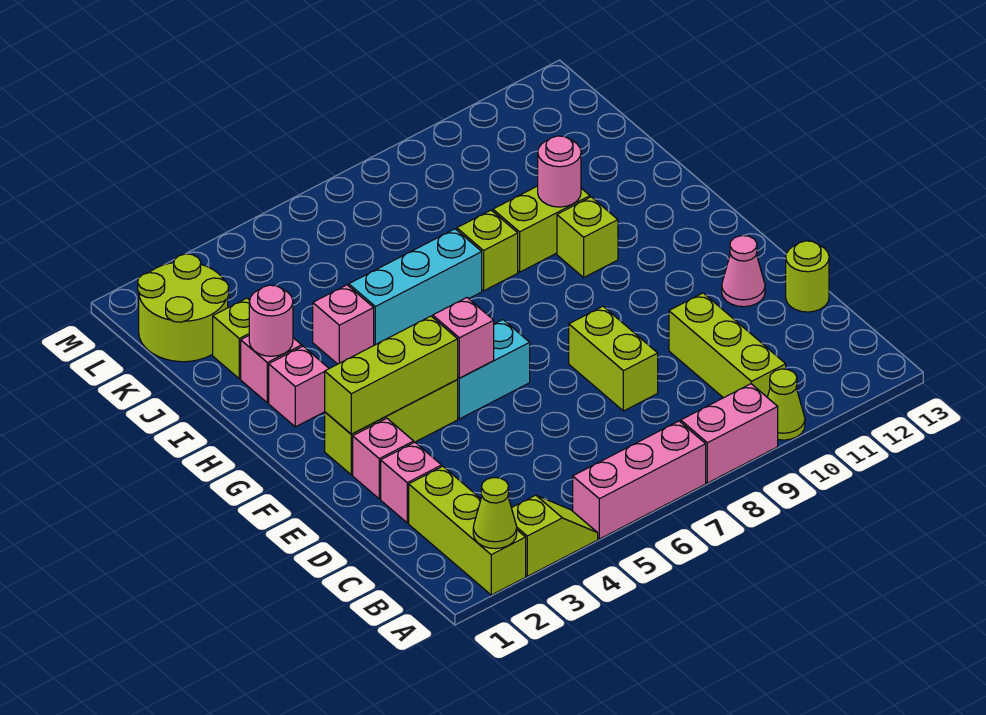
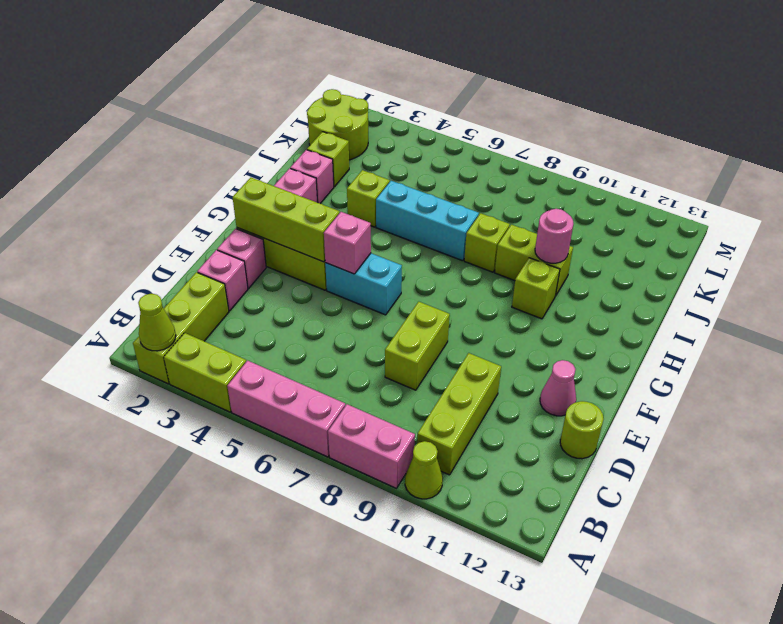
lime 1x2 slope [512,495,598,576] -> lime 1x2 brick [164,333,246,412]
pink 1x1 round brick [249,285,293,356] -> none
pink 1x1 brick [313,285,374,364] -> lime 1x1 brick [347,170,390,227]

